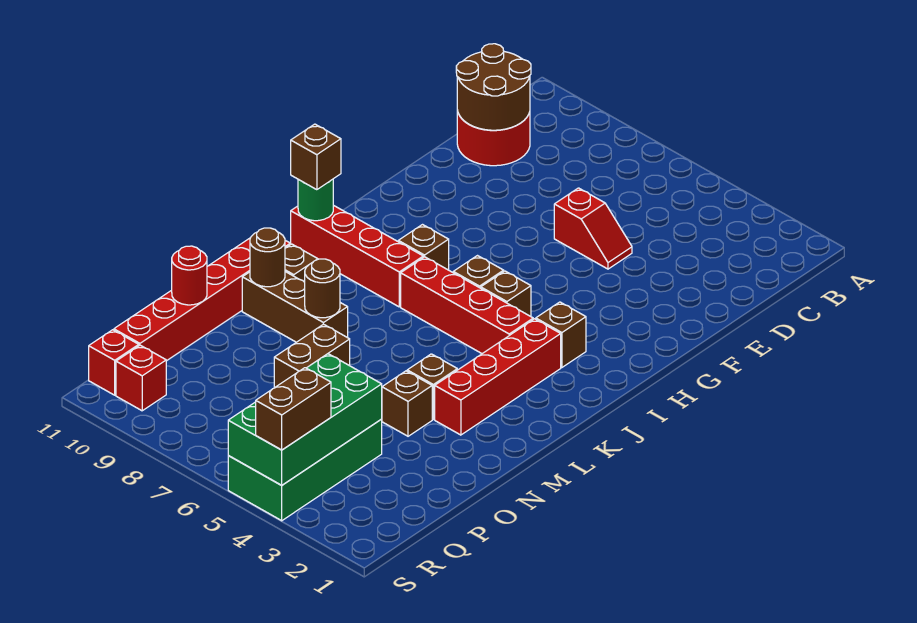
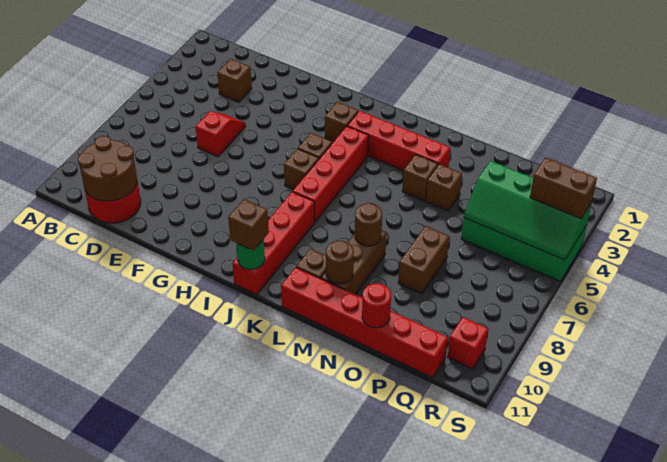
brown 1x1 brick [398,225,449,270] -> brown 1x1 brick moved to [218,59,252,102]
brown 1x2 brick [274,324,350,388] -> brown 1x2 brick turned to [398,226,449,294]
green 2x4 brick [228,354,382,485] -> green 2x4 slope [464,161,592,260]
red 1x1 brick [89,330,139,395] -> none

